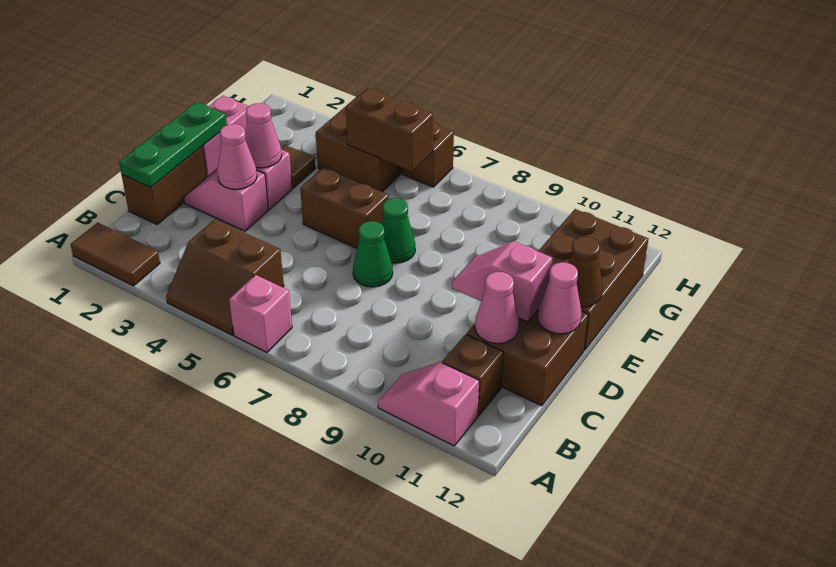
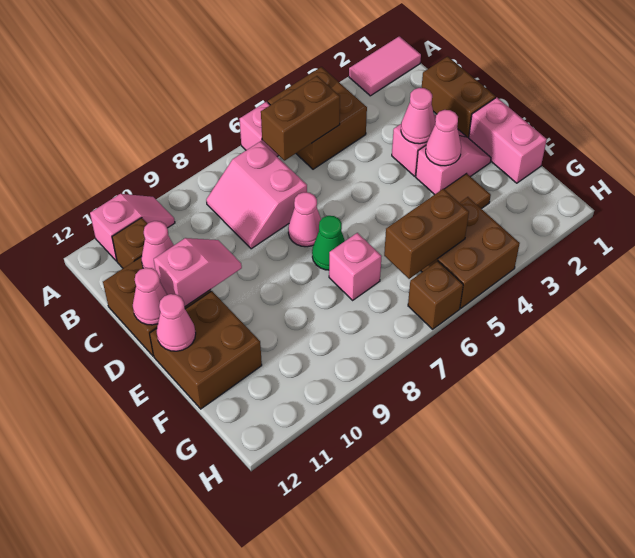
brown 1x2 tile [71,223,160,286] -> pink 1x2 tile [349,36,421,96]
brown 2x2 slope [166,219,284,335] -> brown 2x2 brick [268,67,367,169]
none -> pink 2x2 slope [206,141,307,249]
green 1x3 plate [119,102,227,188] -> none
green 1x1 cone [353,221,393,287] -> pink 1x1 cone [288,192,321,247]
brown 1x2 brick [300,167,388,248] -> brown 1x2 brick moved to [261,76,340,161]
brown 2x3 brick [538,209,648,350] -> brown 2x2 brick [150,291,262,409]
brown 1x1 cone [568,236,603,307] -> pink 1x1 cone [156,294,196,351]
none -> pink 1x1 brick [329,233,382,300]

